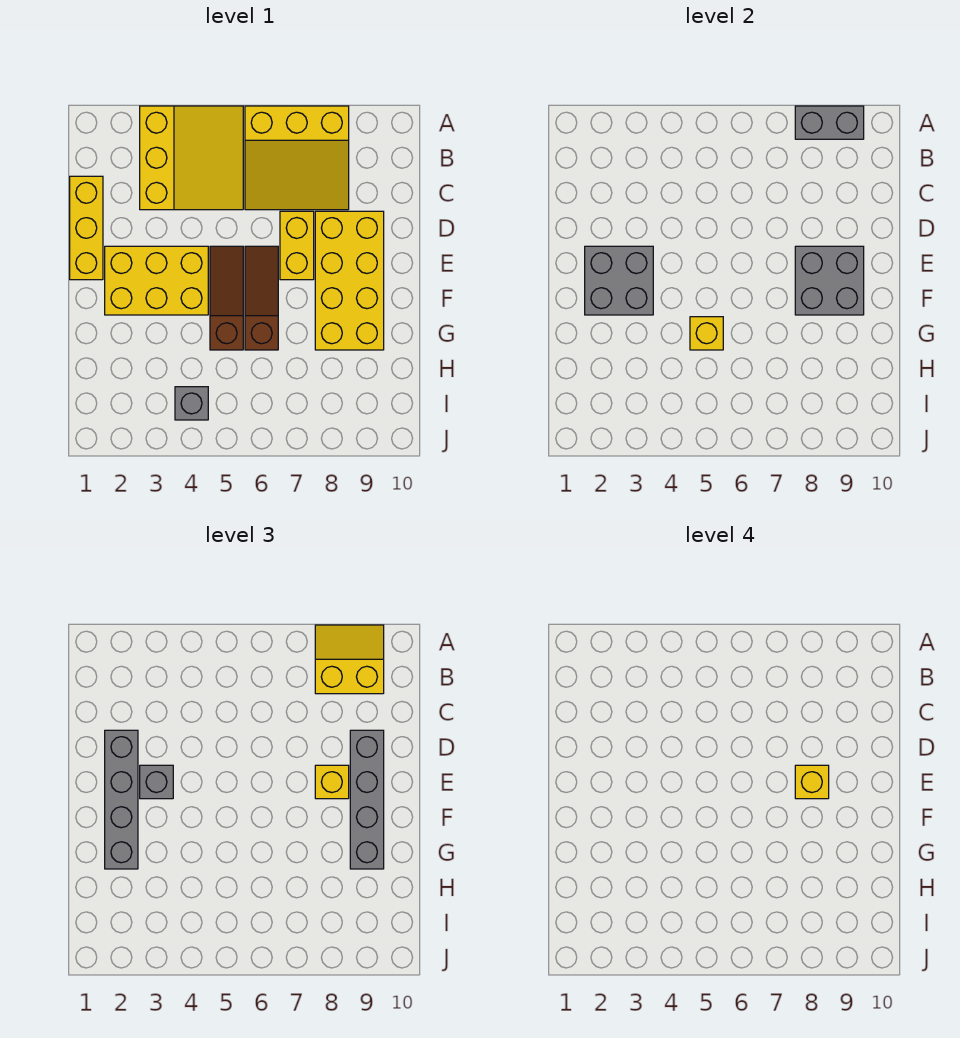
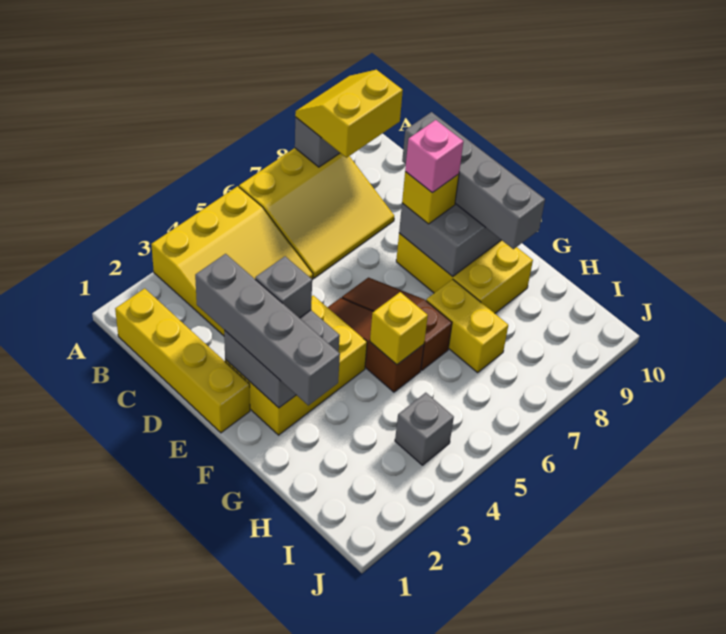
yellow 3x3 slope [140,106,243,210] -> yellow 3x3 slope turned to [151,186,313,336]
yellow 1x3 brick [70,176,103,280] -> yellow 1x4 brick [115,288,250,433]
yellow 1x2 brick [280,211,314,280] -> yellow 1x2 brick moved to [426,279,508,372]
yellow 2x4 brick [315,211,384,350] -> yellow 2x3 brick [396,233,533,313]
yellow 1x1 brick [795,765,829,799] -> pink 1x1 brick [405,120,464,193]

